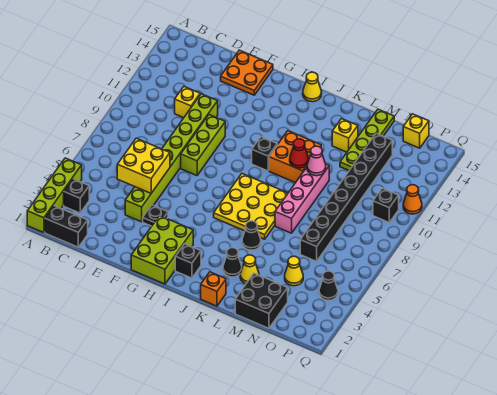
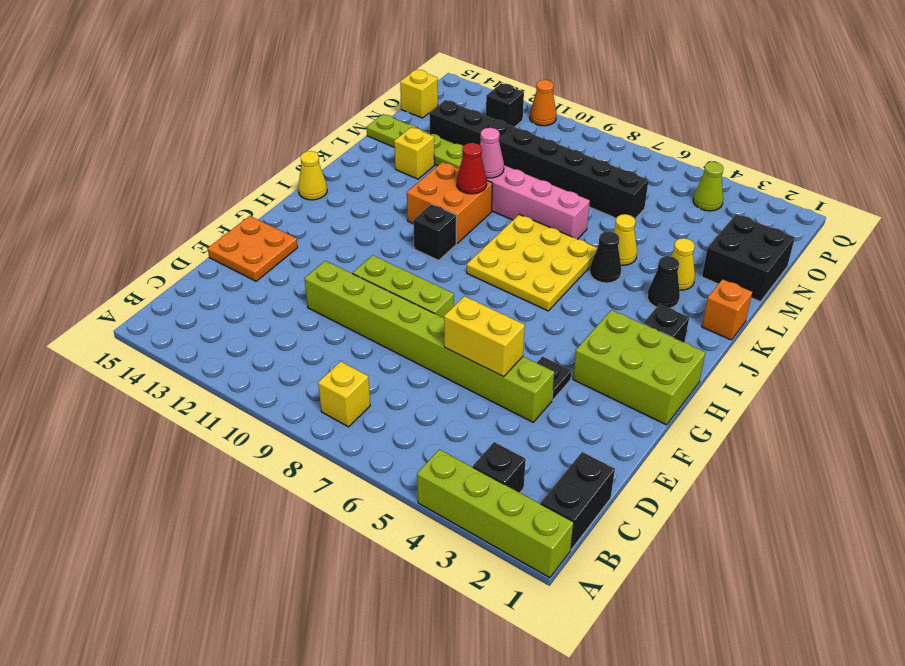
yellow 2x2 brick [117,138,170,193] -> yellow 1x2 brick [444,296,525,377]
yellow 1x1 brick [175,87,200,118] -> yellow 1x1 brick moved to [318,361,370,427]
yellow 1x1 cone [285,256,303,286] -> yellow 1x1 cone moved to [613,214,637,265]
black 1x1 cone [319,271,338,300] -> lime 1x1 cone [693,162,723,211]
black 1x1 brick [373,188,399,222] -> black 1x1 brick moved to [486,83,524,127]

